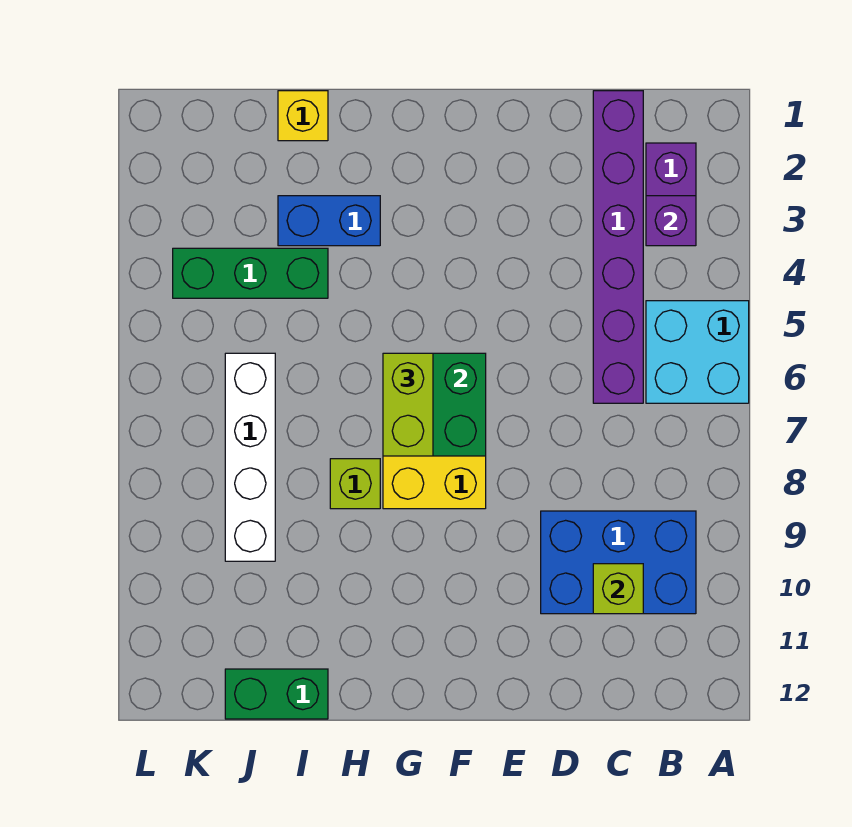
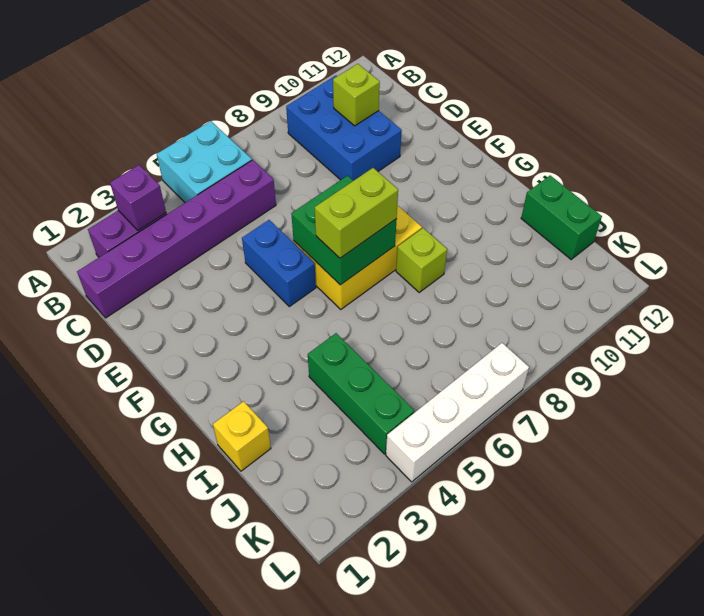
blue 1x2 brick [278,196,380,246] -> blue 1x2 brick moved to [242,220,316,307]
white 1x4 brick [225,353,275,561] -> white 1x4 brick moved to [386,343,529,482]

